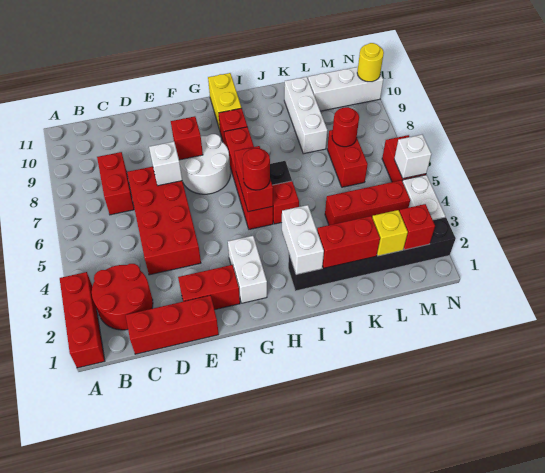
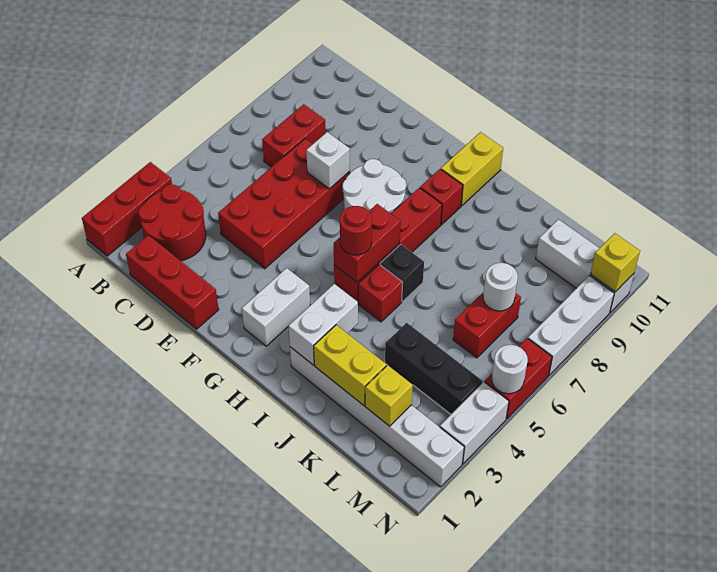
red 1x2 brick [178,265,240,310] -> none
red 1x1 brick [171,116,203,160] -> none
black 1x6 brick [288,217,456,291] -> white 1x6 brick [290,347,464,487]
red 1x2 brick [317,216,380,268] -> yellow 1x2 brick [314,325,386,405]
red 1x3 brick [325,180,410,225] -> black 1x3 brick [385,323,482,414]
white 1x3 brick [284,77,327,154] -> white 1x3 brick moved to [528,276,614,375]
red 1x1 round brick [332,107,359,147] -> white 1x1 round brick [483,263,518,311]
red 1x1 brick [399,204,435,250] -> none
white 1x1 brick [394,135,431,178] -> white 1x1 round brick [492,345,528,394]
yellow 1x1 round brick [357,43,384,82] -> yellow 1x1 brick [591,233,640,292]

